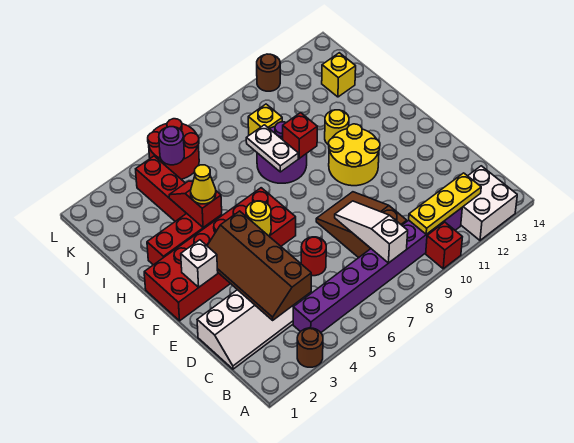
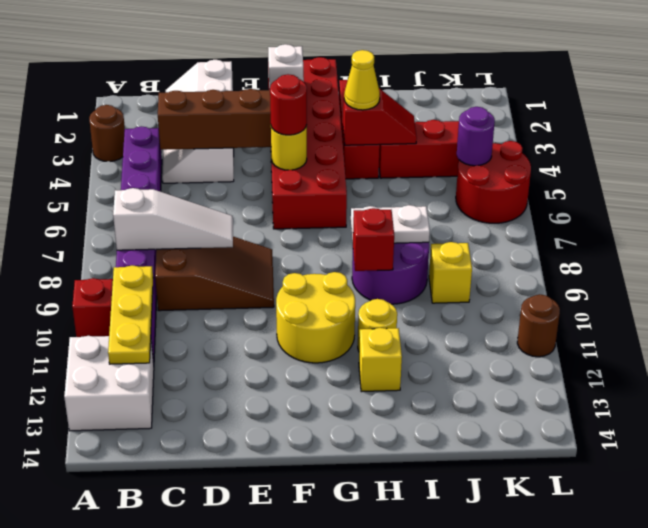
red 1x1 round brick [301,237,326,276] -> red 1x1 round brick moved to [270,74,307,135]
yellow 1x1 brick [322,53,356,97] -> yellow 1x1 brick moved to [359,328,402,392]

